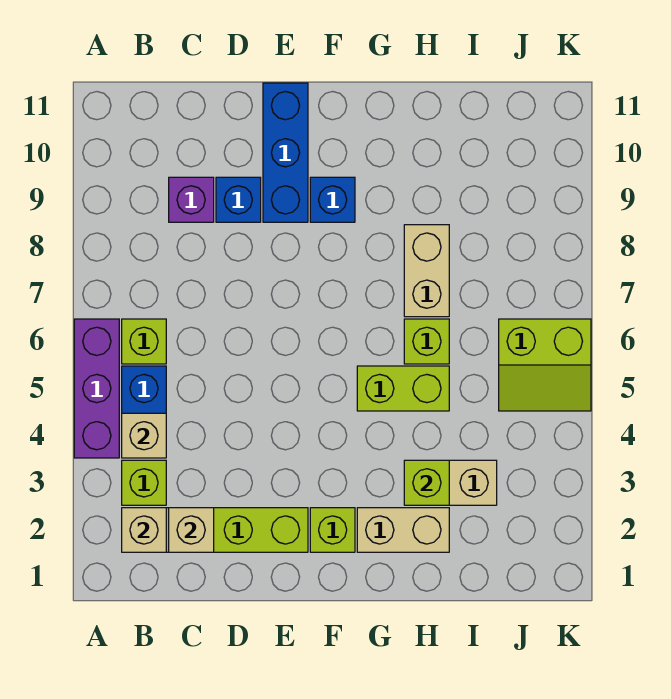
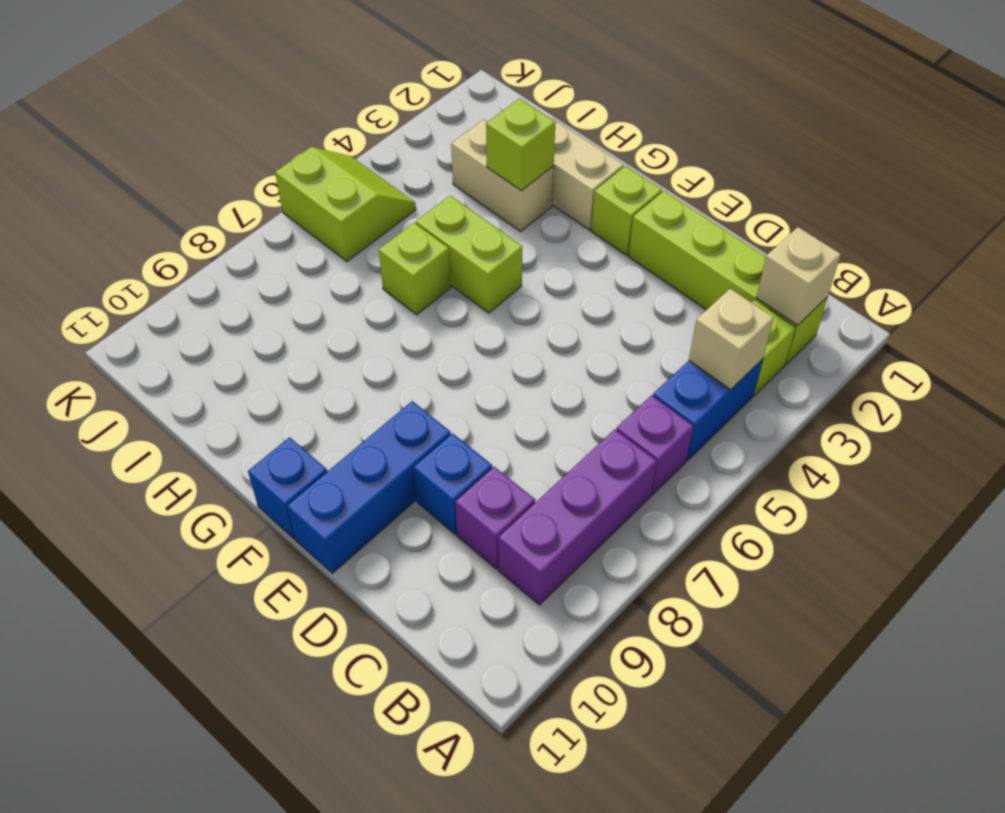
purple 1x3 brick [74,319,119,458] -> purple 1x3 brick moved to [498,429,657,605]
lime 1x1 brick [122,319,166,364] -> purple 1x1 brick [616,395,693,495]
tan 1x1 brick [169,508,214,552] -> none
blue 1x1 brick [310,177,355,222] -> blue 1x1 brick moved to [248,437,327,538]
tan 1x2 brick [404,225,449,317] -> none

